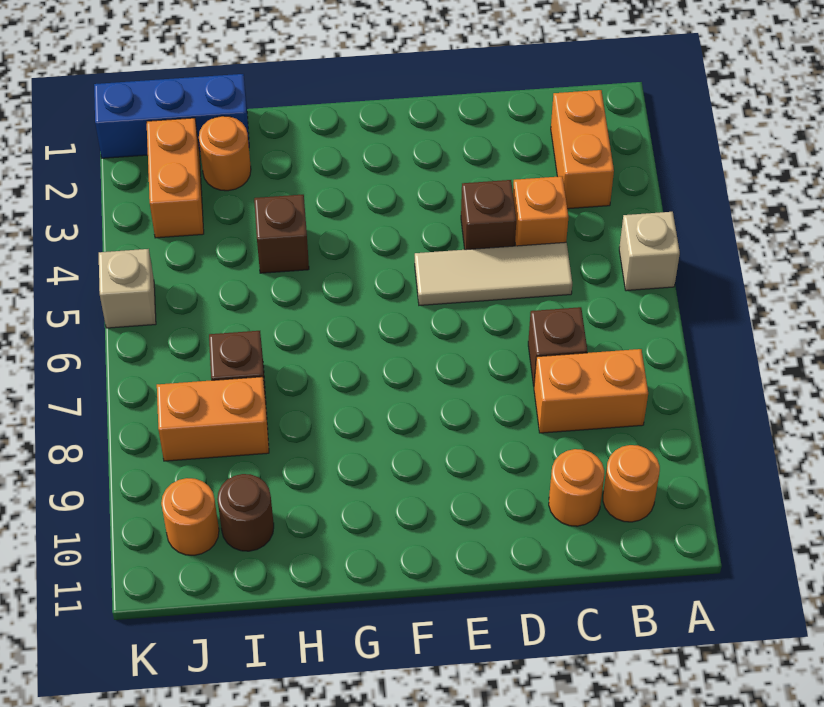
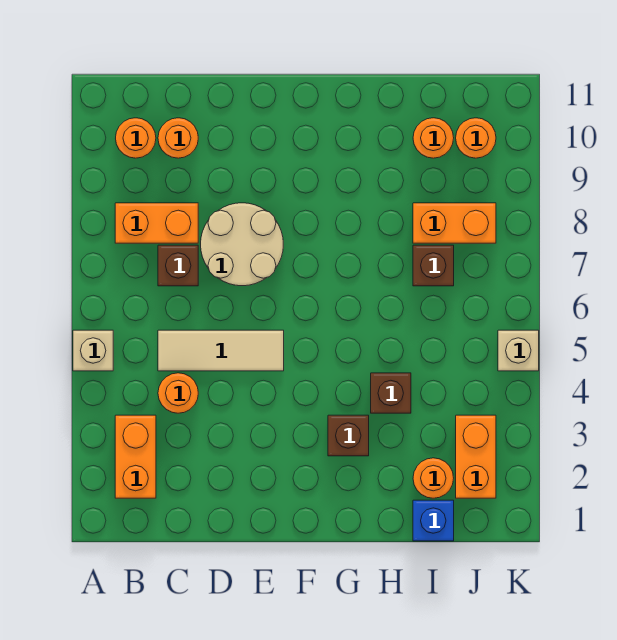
orange 1x1 brick [513,176,568,246] -> orange 1x1 round brick [158,373,198,413]
brown 1x1 brick [461,180,516,250] -> brown 1x1 brick moved to [328,415,369,456]
none -> tan 2x2 round brick [201,203,283,286]
blue 1x3 brick [94,74,249,158] -> blue 1x1 brick [413,500,454,541]
brown 1x1 round brick [217,474,274,551] -> orange 1x1 round brick [413,118,454,158]

